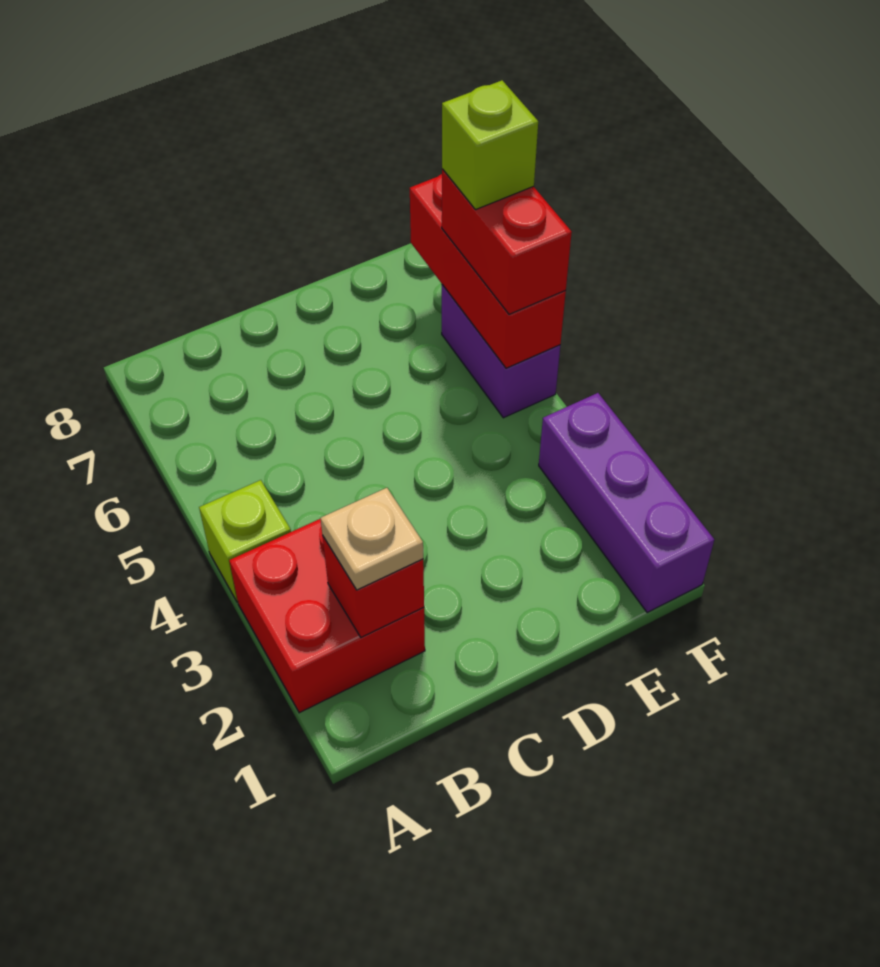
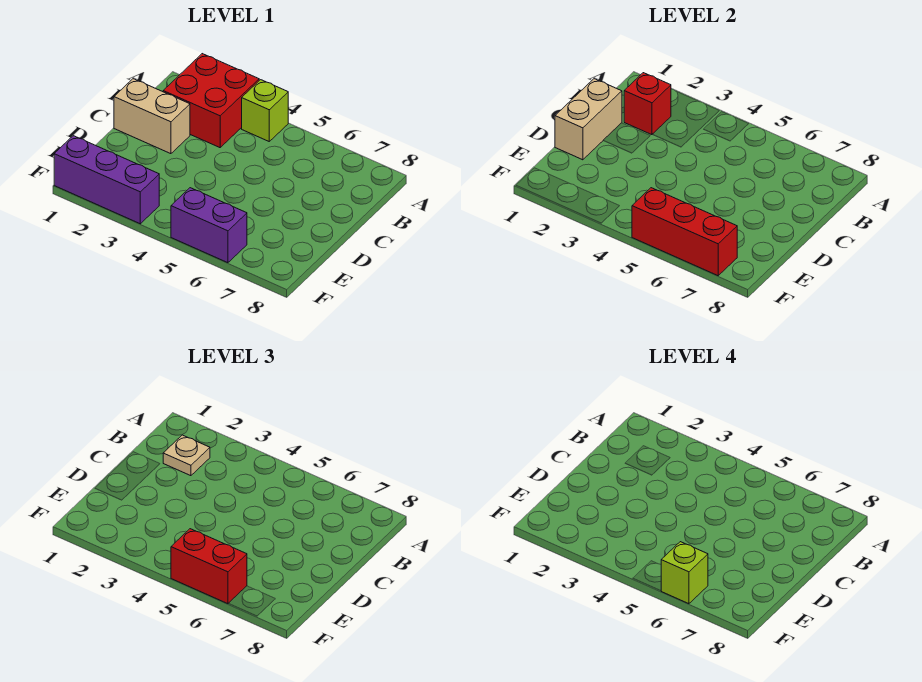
none -> tan 1x2 brick [114,79,190,154]
none -> tan 1x2 brick [555,79,622,160]

